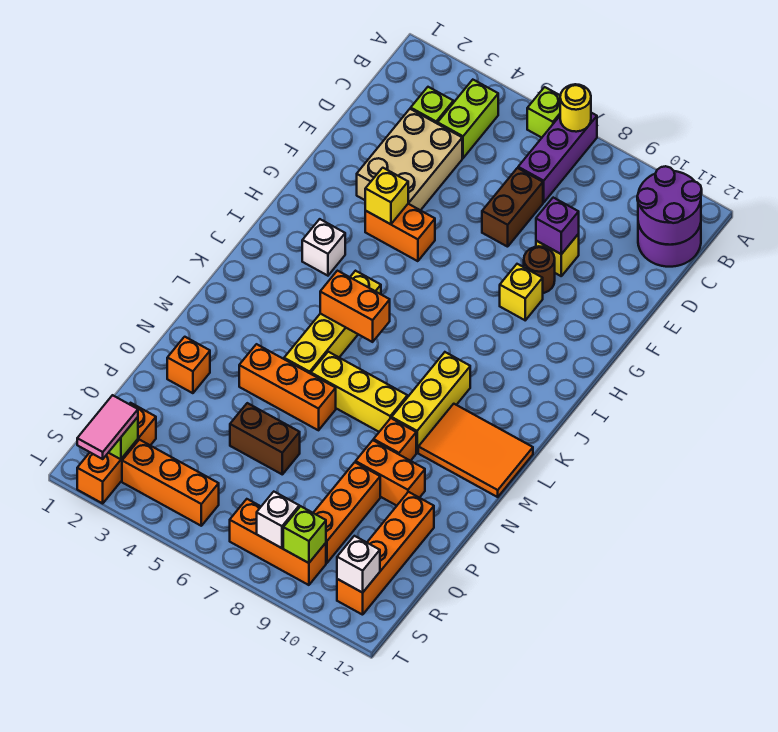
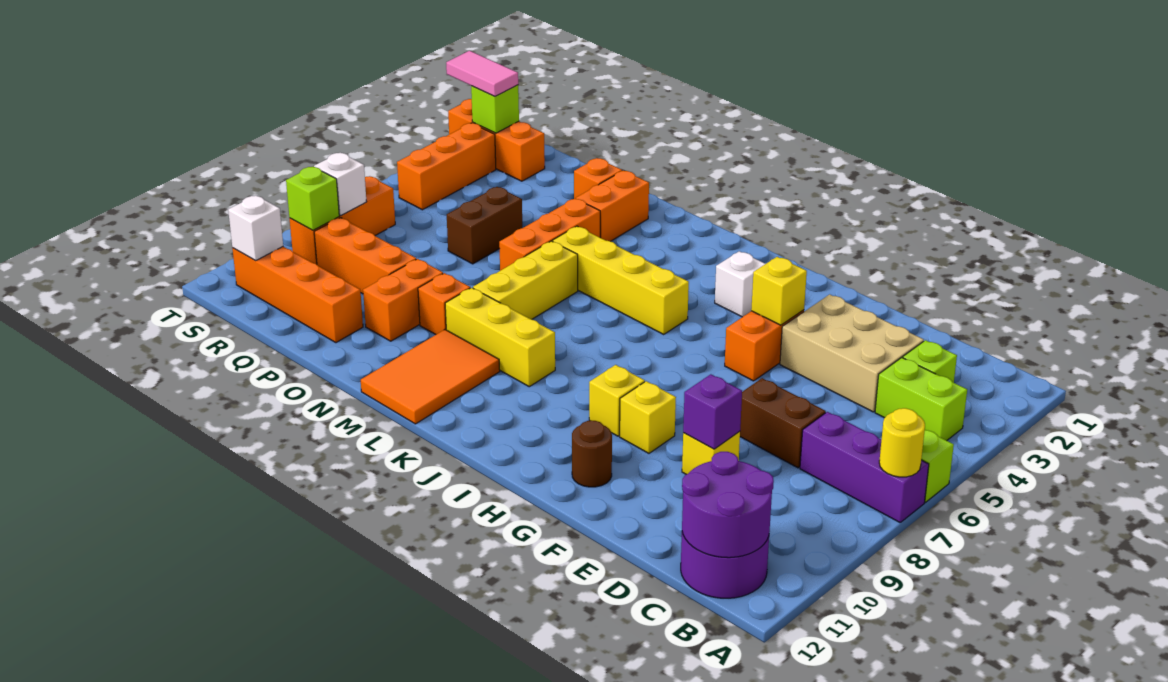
brown 1x1 round brick [524,246,555,293] -> brown 1x1 round brick moved to [572,421,612,487]
none -> yellow 1x1 brick [589,365,645,436]
orange 1x2 brick [320,271,390,342] -> orange 1x2 brick moved to [576,171,649,241]

